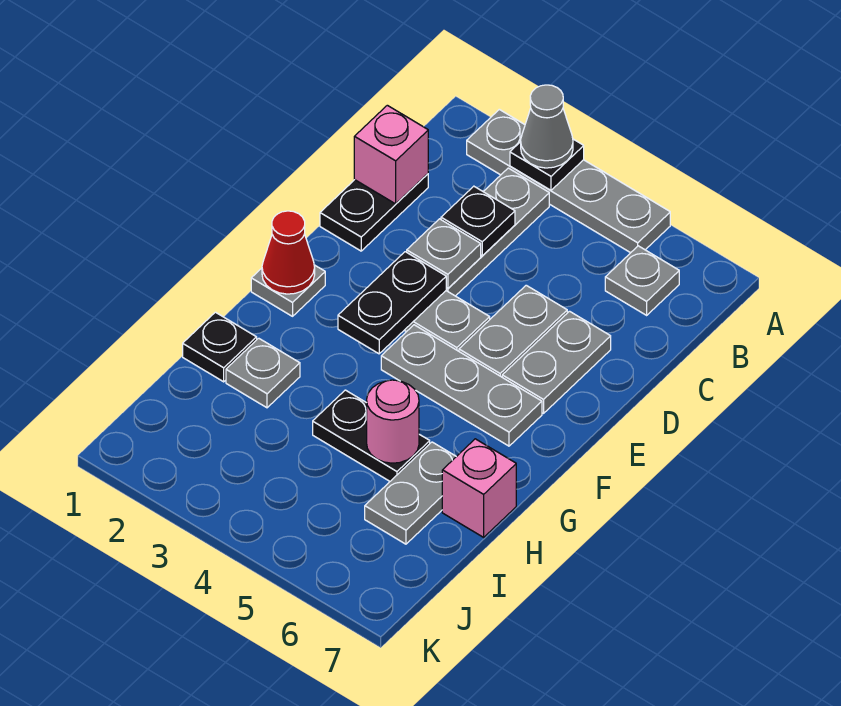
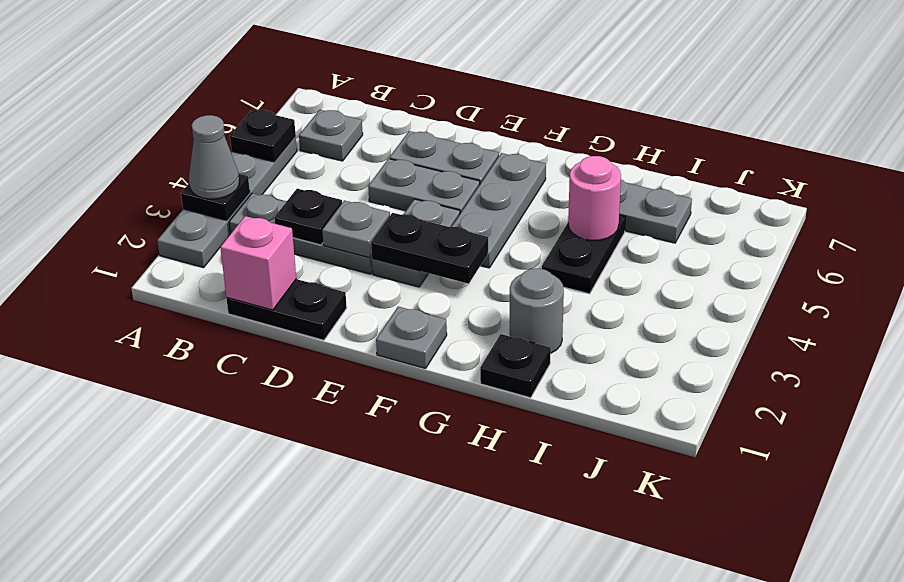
none -> black 1x1 plate [230,110,296,162]
red 1x1 cone [262,211,315,294] -> none
grey 1x1 plate [226,338,300,408] -> grey 1x1 round brick [510,268,564,353]
pink 1x1 brick [442,439,516,537] -> none

